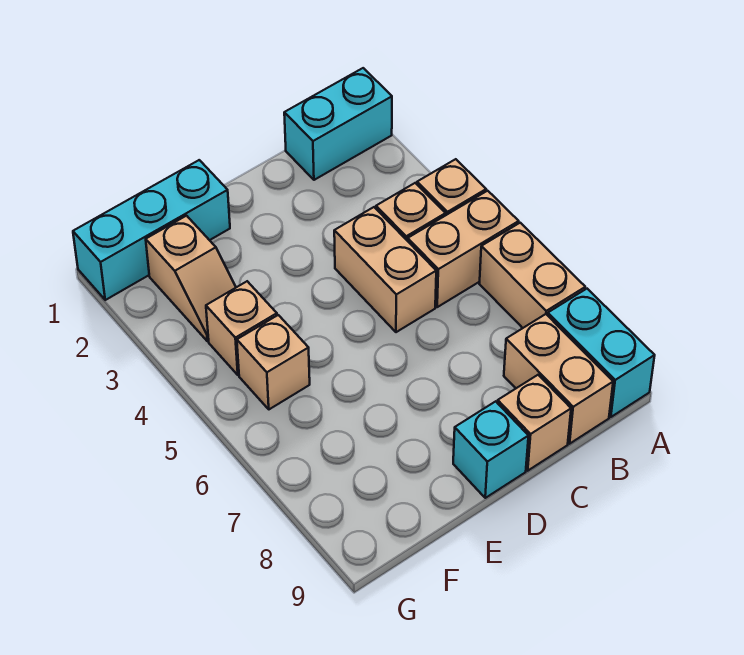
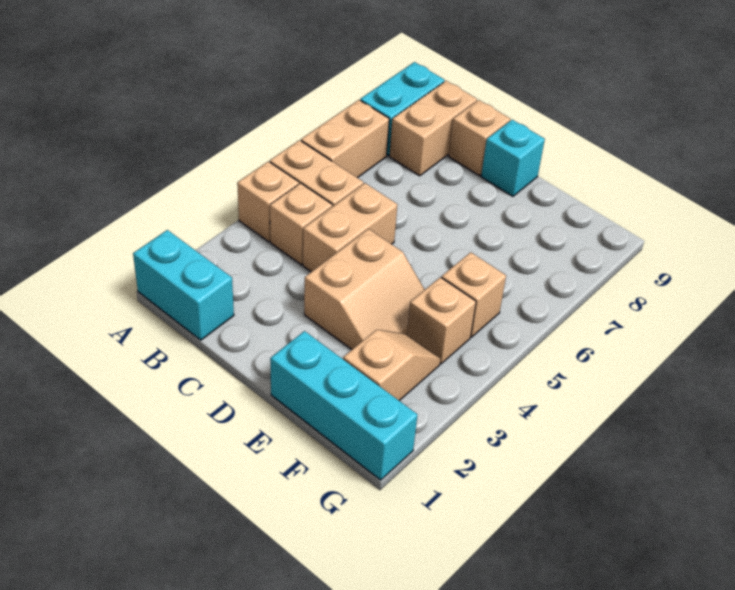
none -> tan 2x2 slope [304,229,425,349]

